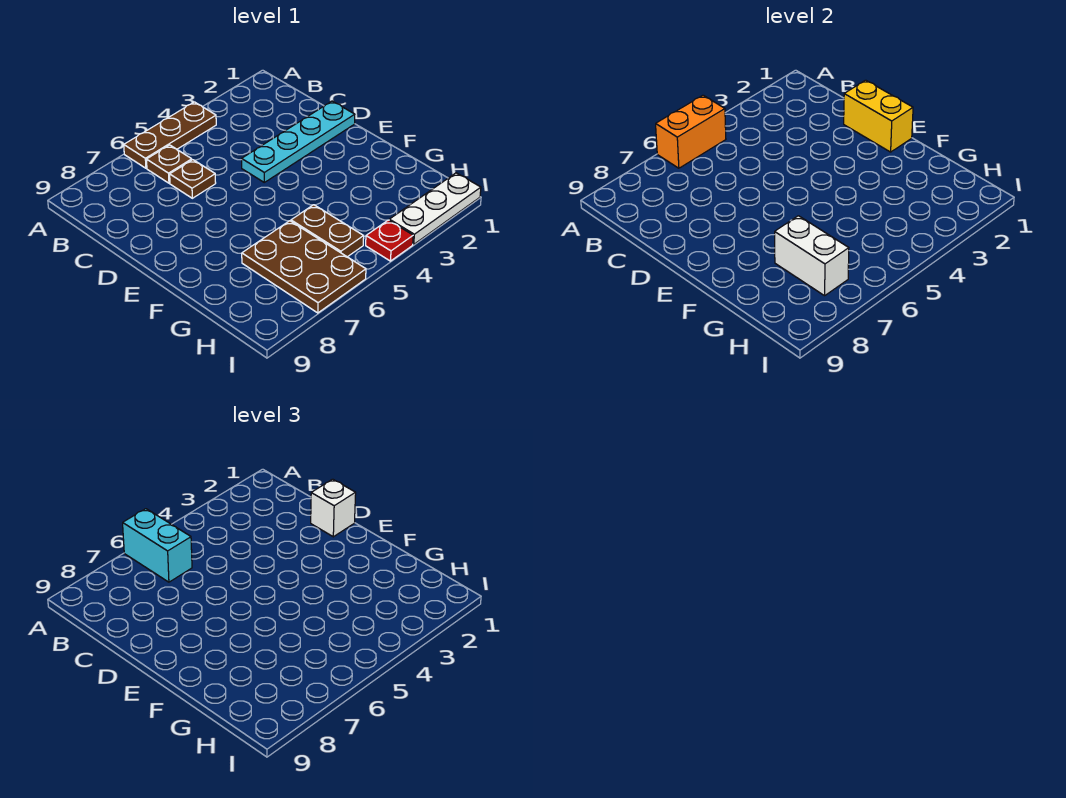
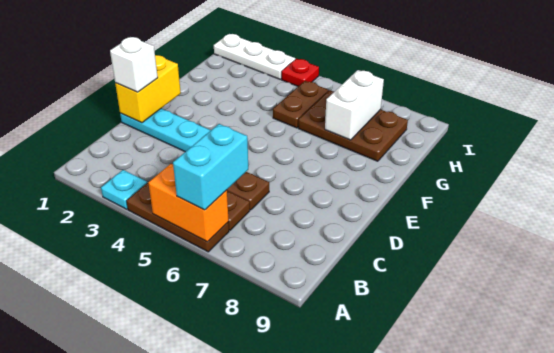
none -> cyan 1x1 plate [101,170,147,209]
brown 2x3 plate [242,221,366,313] -> brown 2x3 plate turned to [298,90,408,161]

